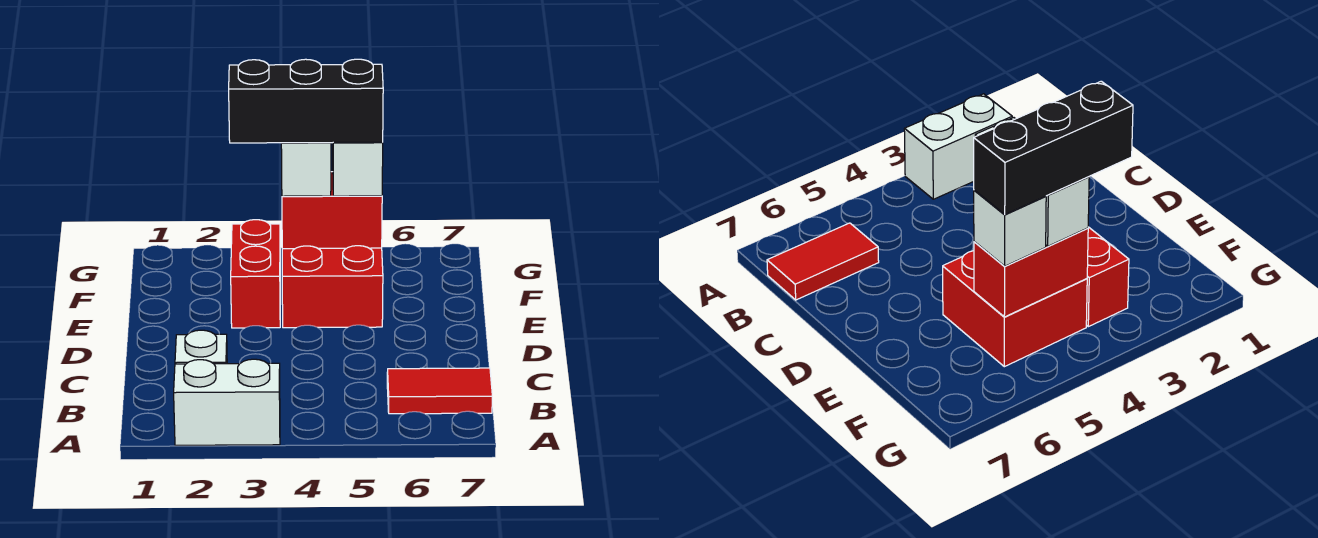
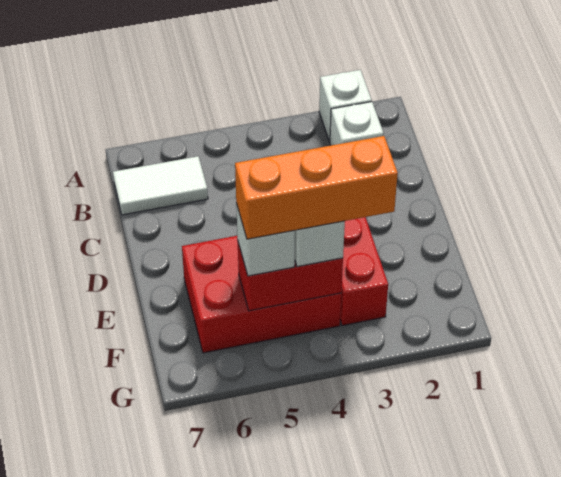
white 1x2 brick [174,359,280,445] -> white 1x1 brick [319,70,372,142]
red 1x2 tile [387,368,492,414] -> white 1x2 tile [113,156,208,215]
red 2x2 brick [282,246,383,328] -> red 2x3 brick [182,236,341,353]
black 1x3 brick [229,59,383,143] -> orange 1x3 brick [235,136,398,239]

